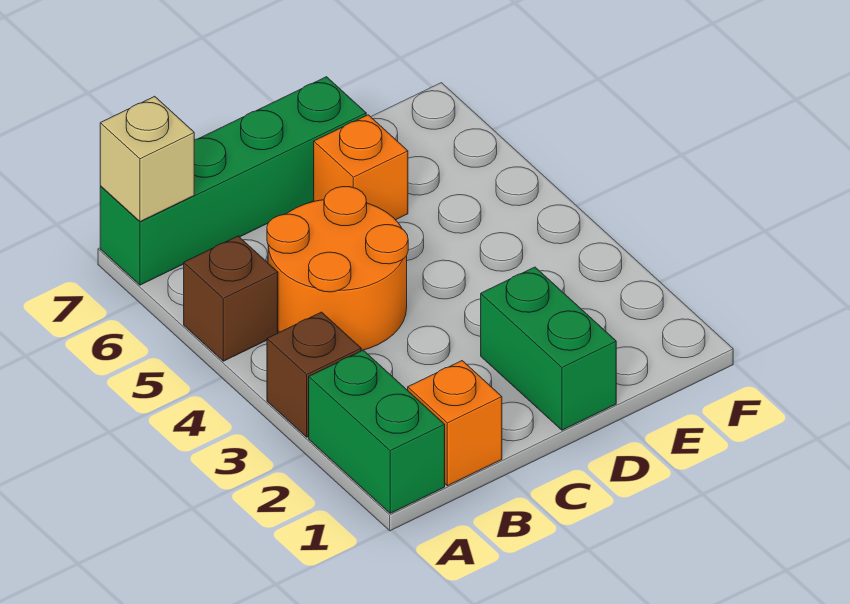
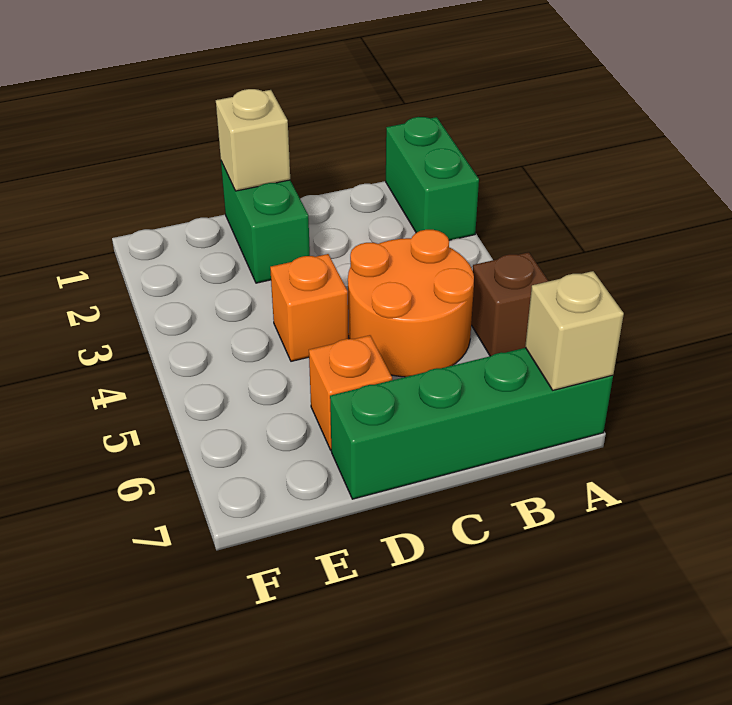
brown 1x1 brick [267,312,361,437] -> none
orange 1x1 brick [408,361,502,486] -> orange 1x1 brick moved to [270,254,348,361]
none -> tan 1x1 brick [216,89,290,191]

